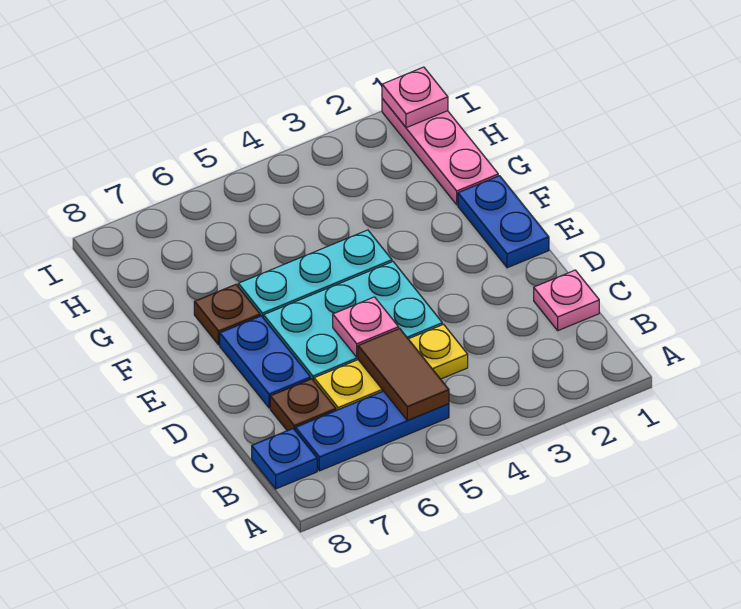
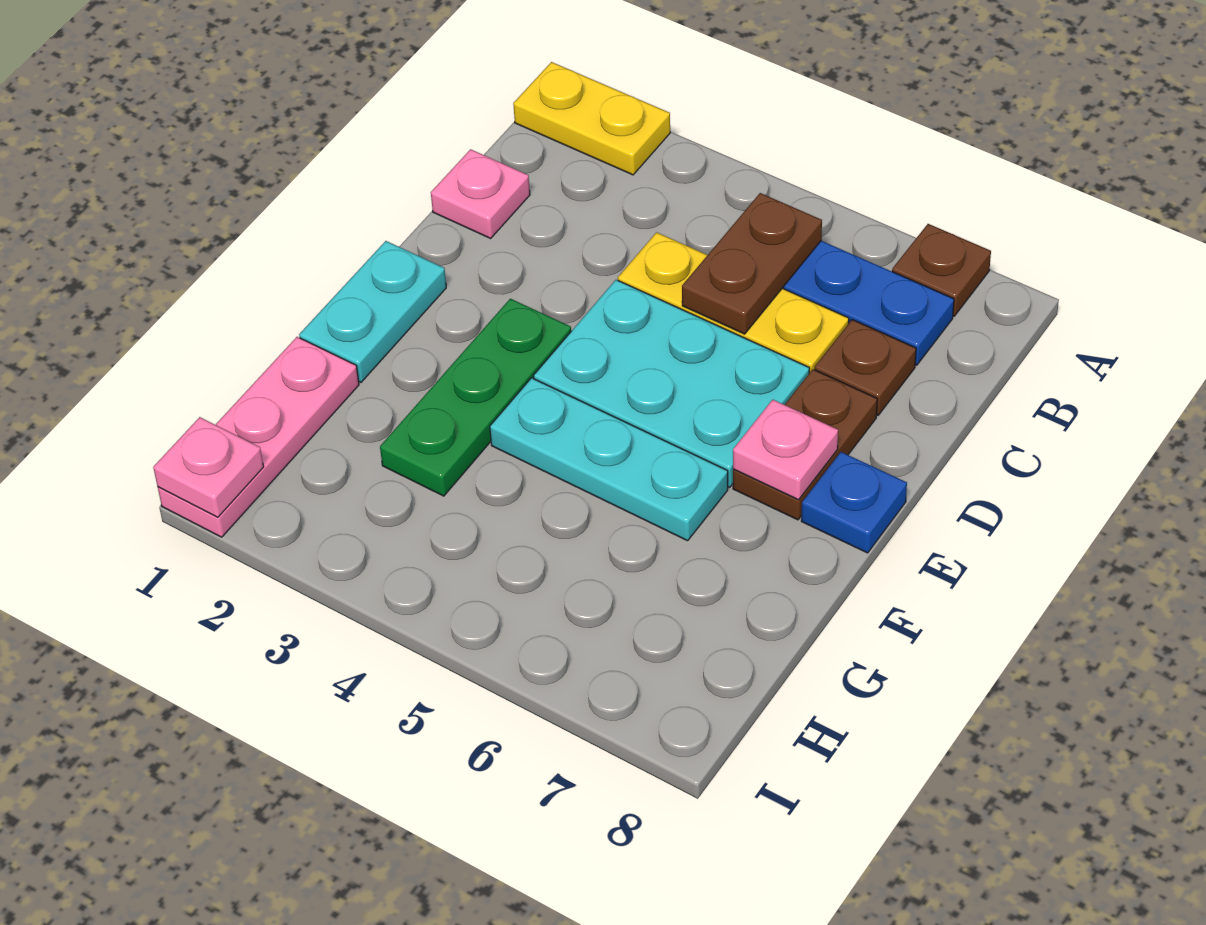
none -> yellow 1x2 plate [513,62,670,175]
brown 1x2 tile [358,328,449,420] -> brown 1x2 plate [682,193,822,334]
blue 1x1 plate [252,429,317,489] -> blue 1x1 plate moved to [801,452,907,553]
pink 1x1 plate [333,297,399,357] -> pink 1x1 plate moved to [733,400,838,500]
blue 1x2 plate [220,316,311,408] -> brown 1x2 plate [733,369,877,520]
blue 1x2 plate [458,176,549,268] -> cyan 1x2 plate [299,241,446,382]
none -> green 1x3 plate [380,299,571,496]
brown 1x1 plate [194,284,260,345] -> brown 1x1 plate moved to [892,224,991,316]

